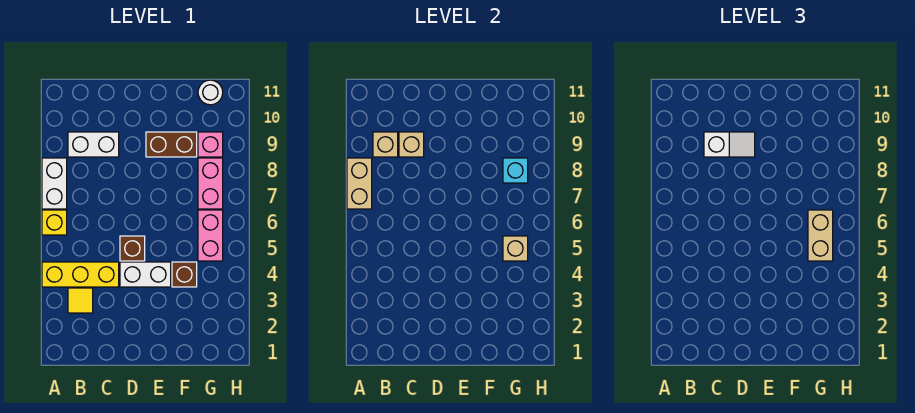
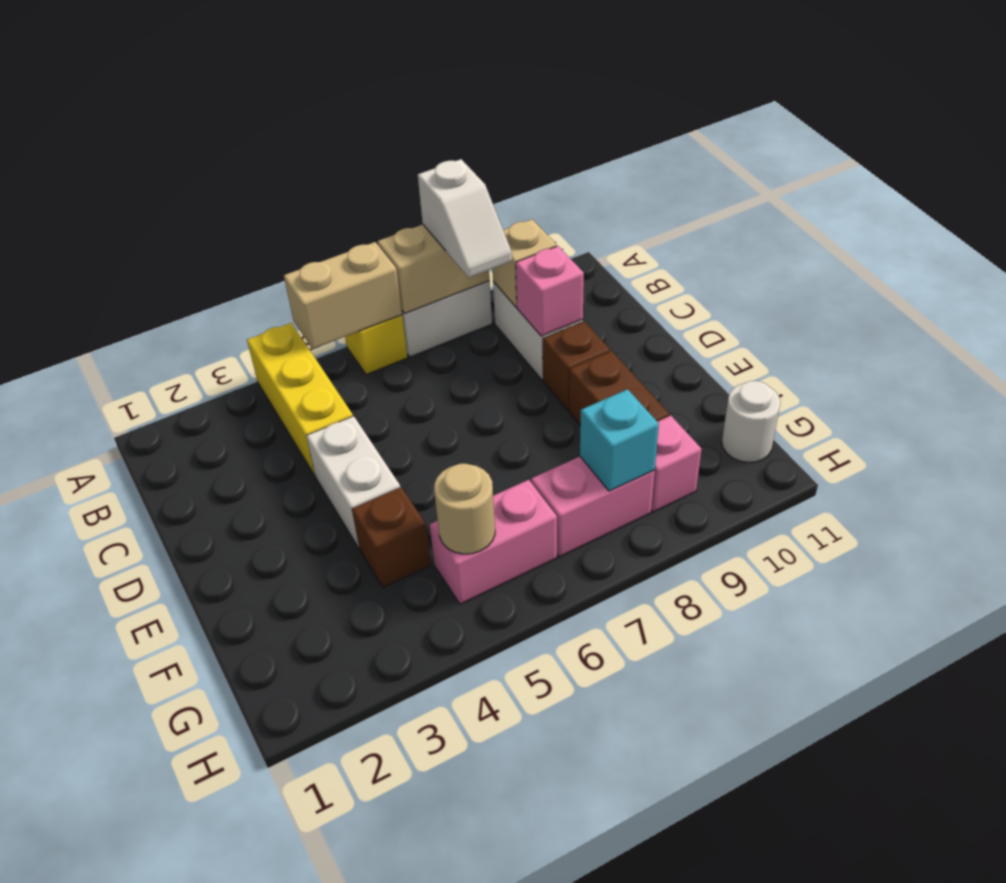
yellow 1x1 tile [68,288,93,313] -> none
tan 1x1 brick [399,132,424,157] -> pink 1x1 brick [516,246,584,336]
white 1x2 slope [704,132,755,157] -> white 1x2 slope moved to [418,159,512,278]
brown 1x1 brick [120,236,145,261] -> brown 1x1 brick moved to [543,321,610,410]
tan 1x1 brick [503,236,528,261] -> tan 1x1 round brick [434,464,495,554]
tan 1x2 brick [808,210,833,261] -> tan 1x2 brick moved to [284,242,402,349]

